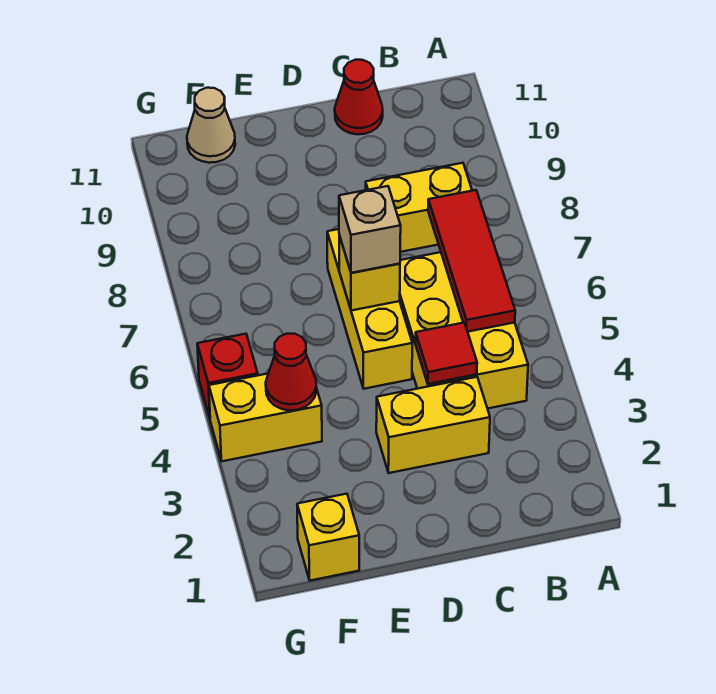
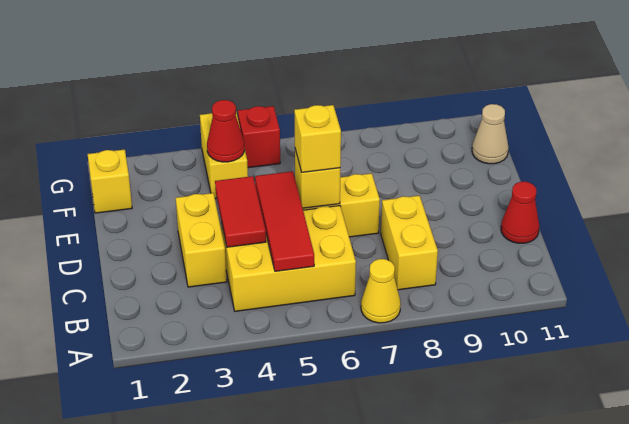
none -> yellow 1x1 cone [361,259,401,323]
red 1x3 tile [428,190,515,332] -> red 1x3 tile turned to [255,171,314,271]
red 1x1 tile [415,323,477,384] -> red 1x2 tile [215,176,266,247]
tan 1x1 brick [339,186,401,273] -> yellow 1x1 brick [294,105,341,172]

